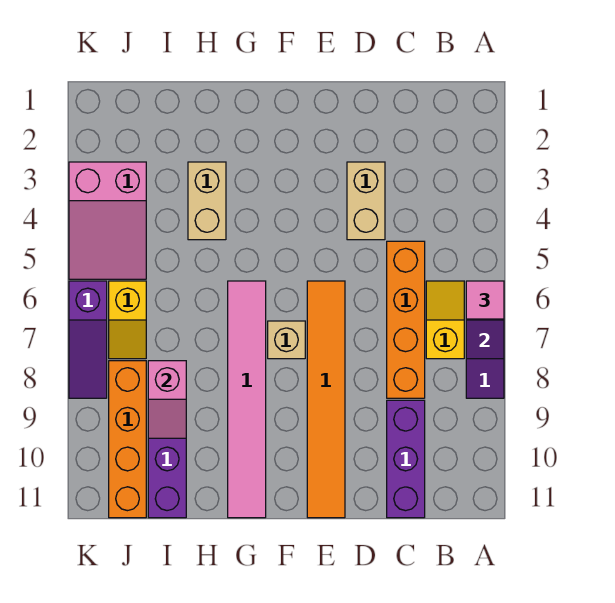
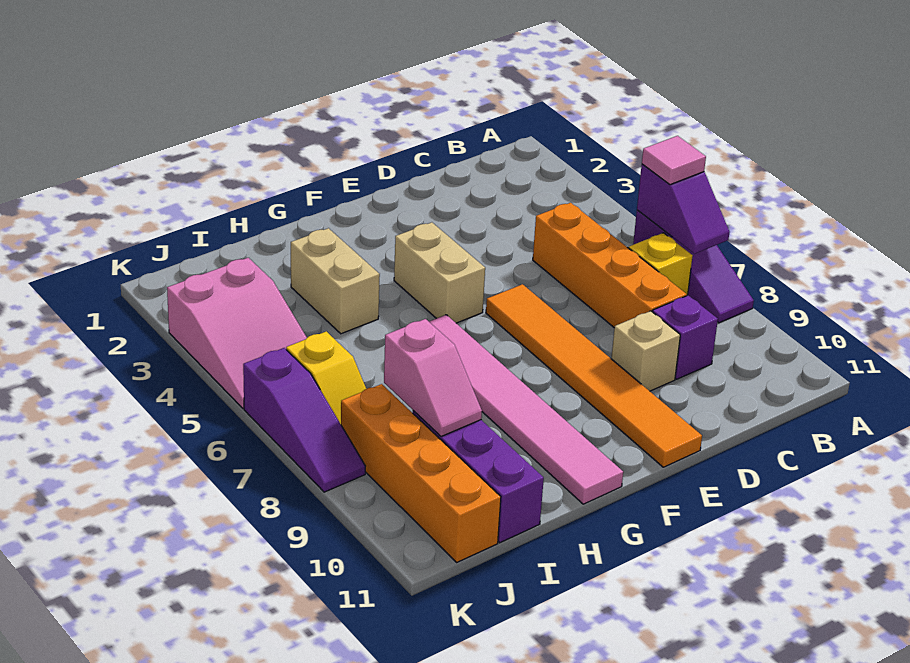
purple 1x3 brick [387,400,425,518] -> purple 1x1 brick [653,296,718,379]
tan 1x2 brick [347,162,385,240] -> tan 1x2 brick moved to [394,222,485,323]
tan 1x1 brick [268,321,305,359] -> tan 1x1 brick moved to [611,311,680,391]

